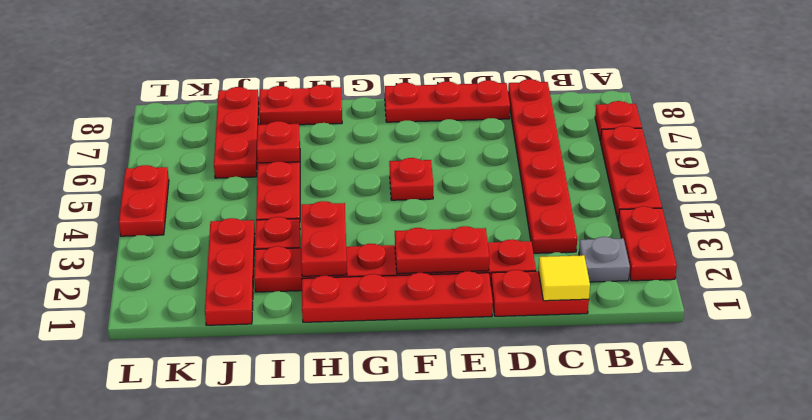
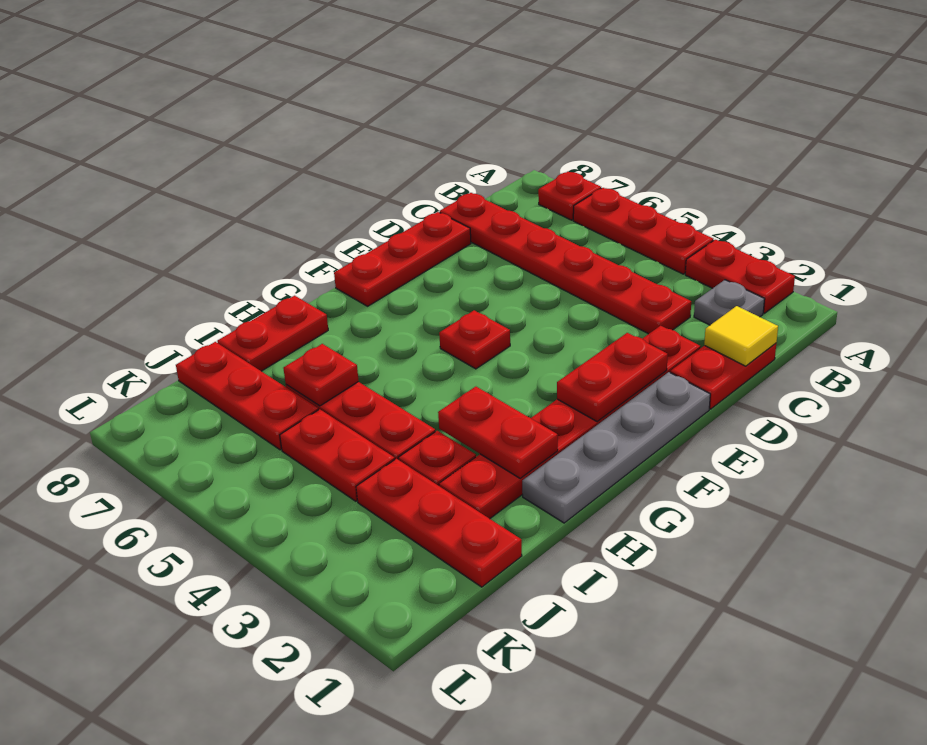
red 1x4 plate [302,271,493,322] -> grey 1x4 plate [522,372,710,523]
red 1x2 plate [119,165,169,236] -> red 1x2 plate moved to [280,409,395,501]

